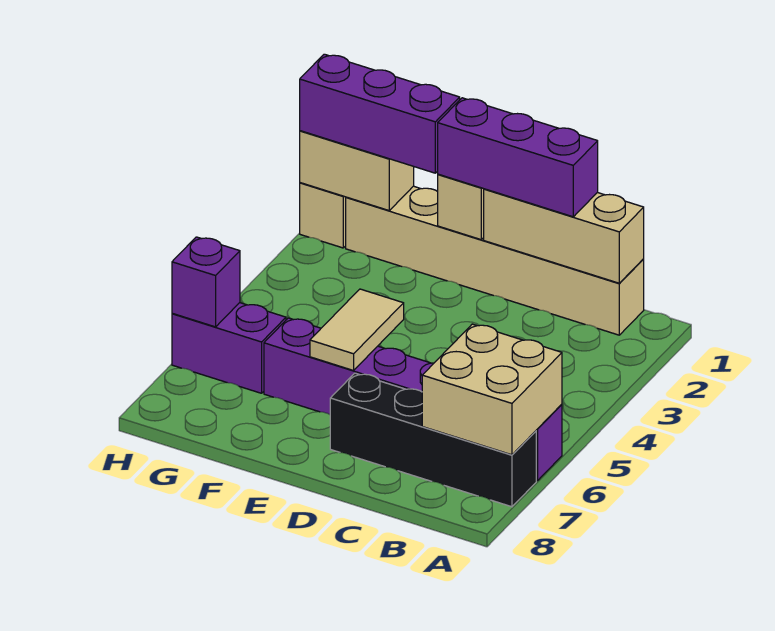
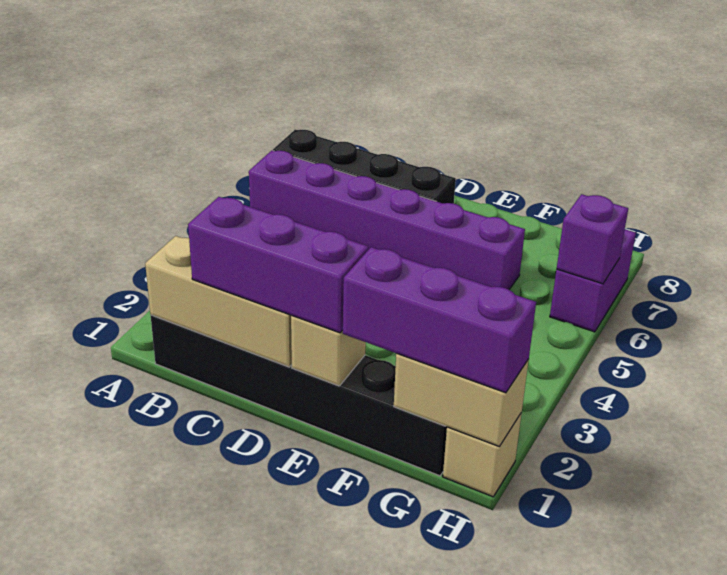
tan 2x2 brick [422,324,562,455] -> none
tan 1x6 brick [346,186,644,335] -> black 1x6 brick [151,315,447,476]
tan 1x2 tile [310,289,404,370] -> none
purple 1x2 brick [172,303,286,393] -> purple 1x2 brick turned to [550,229,636,332]

